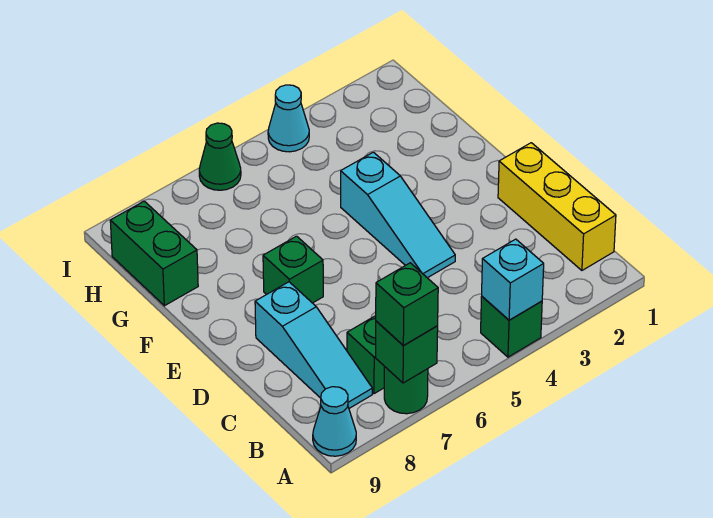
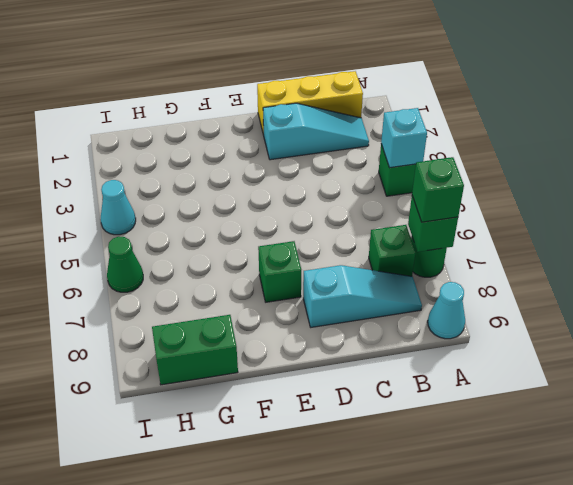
cyan 1x3 slope [341,152,455,278] -> cyan 1x3 slope moved to [263,103,369,160]

